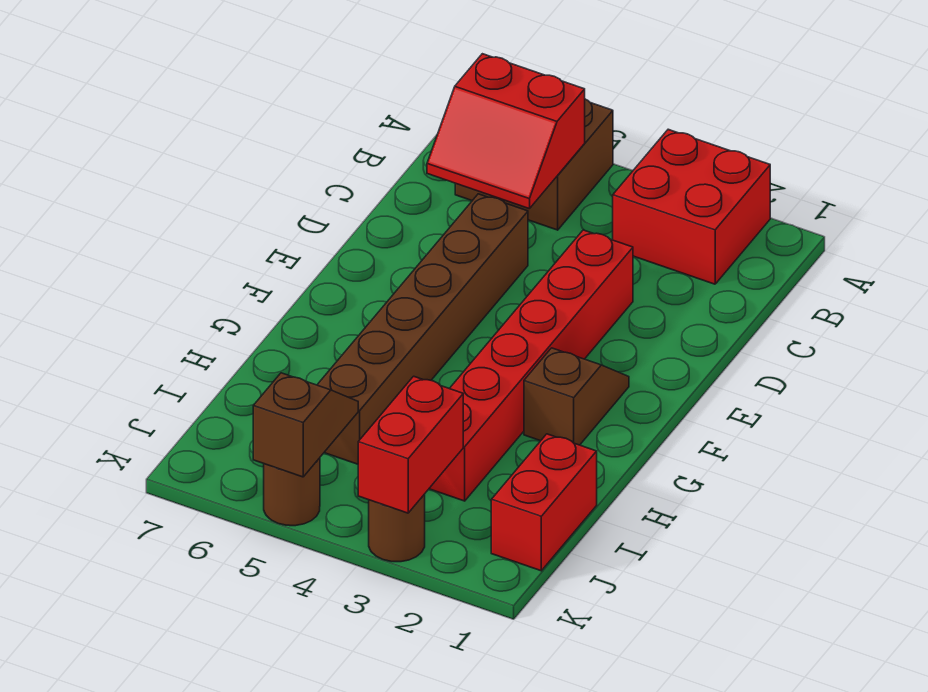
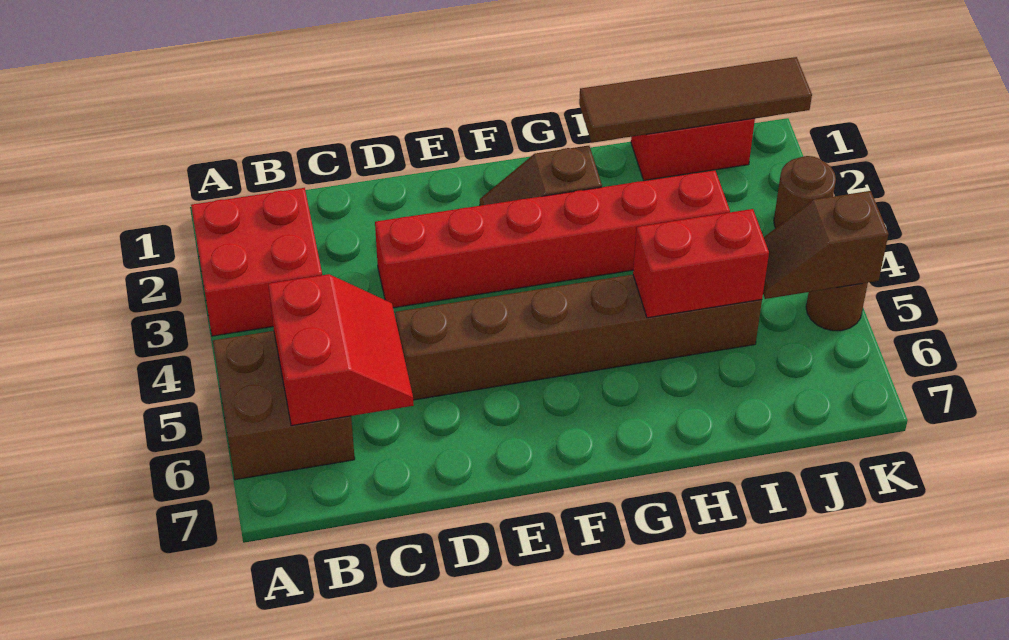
none -> brown 1x4 tile [579,57,812,142]
red 1x2 brick [358,376,463,513] -> red 1x2 brick moved to [633,209,769,318]

